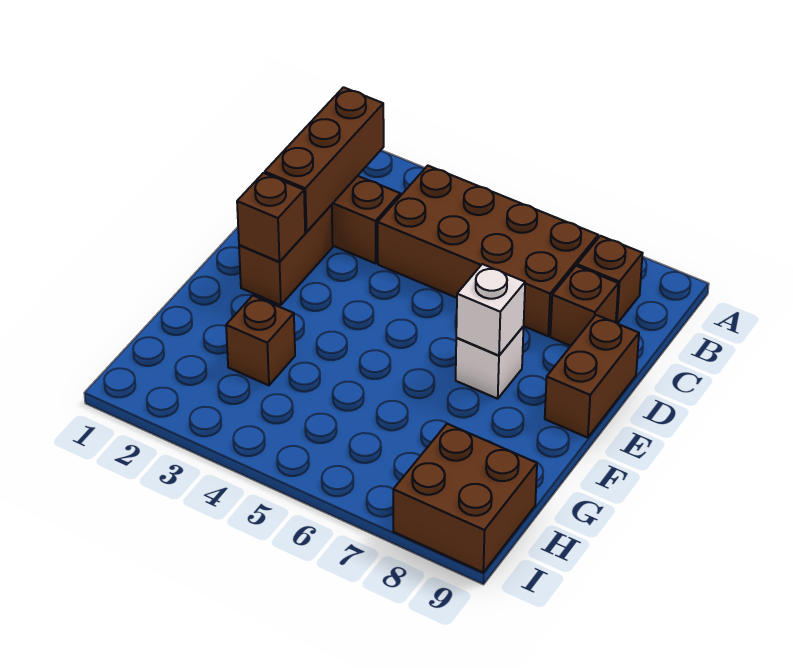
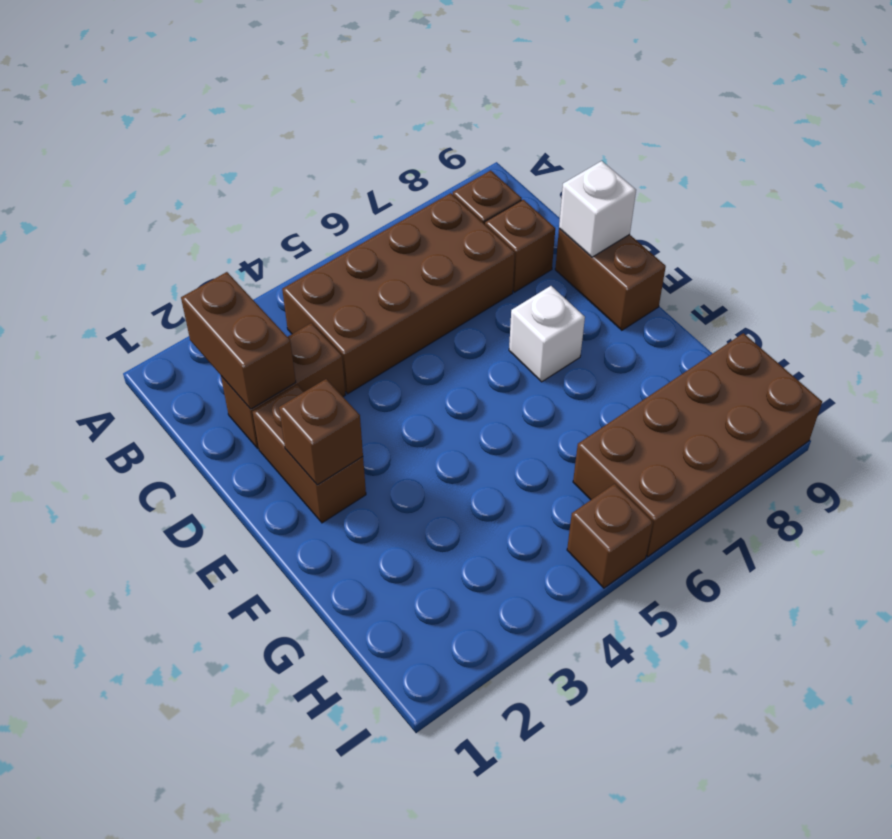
brown 1x3 brick [265,87,384,232] -> brown 1x2 brick [181,272,296,409]
white 1x1 brick [456,264,525,355] -> white 1x1 brick moved to [559,161,636,257]
brown 1x1 brick [226,296,295,385] -> brown 1x1 brick moved to [567,484,653,588]
brown 2x2 brick [393,424,537,572] -> brown 2x4 brick [573,333,822,557]

